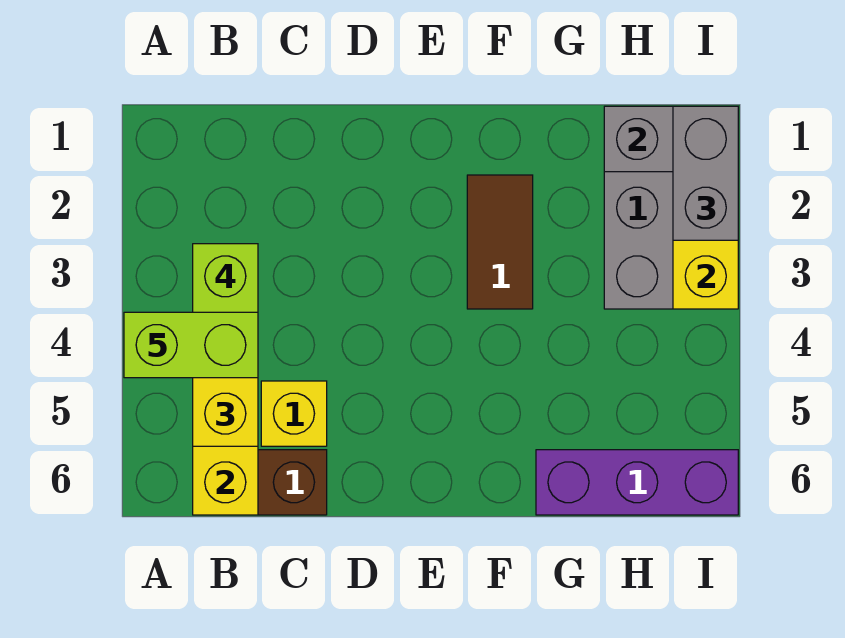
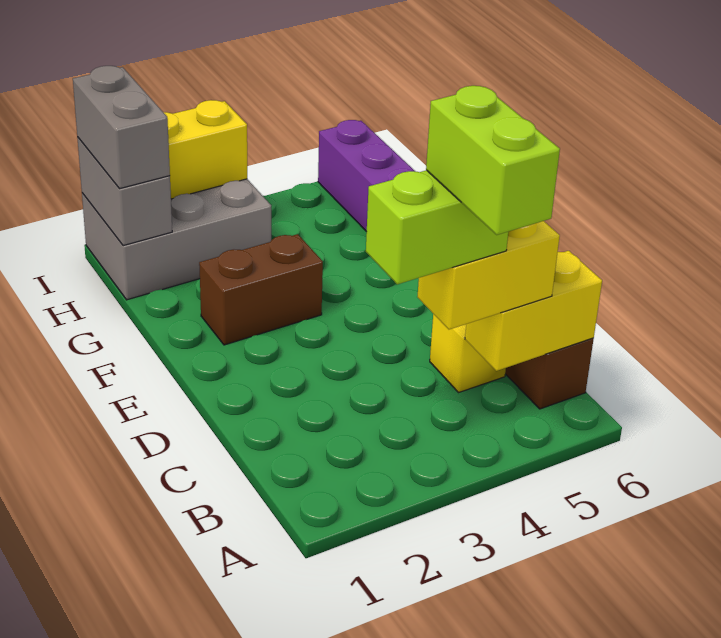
brown 1x2 tile [467,175,533,309] -> brown 1x2 brick [199,234,323,345]
grey 1x2 brick [673,106,738,240] -> grey 1x2 brick turned to [73,66,170,189]

